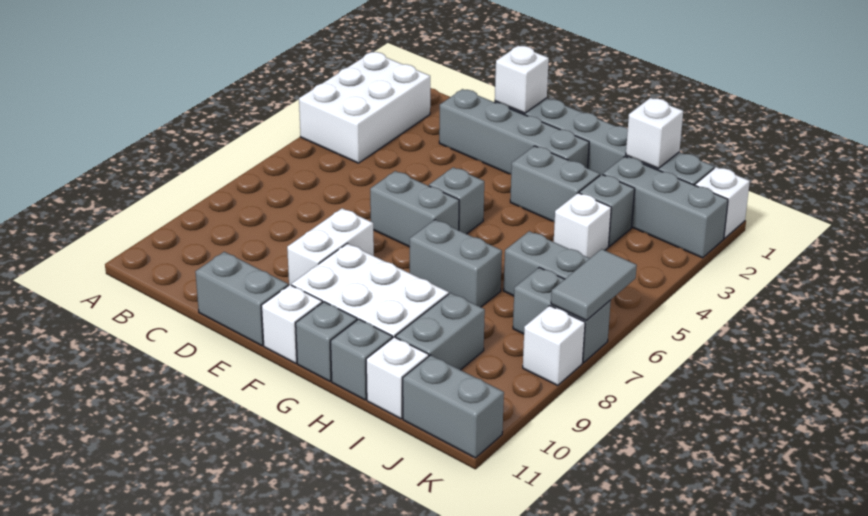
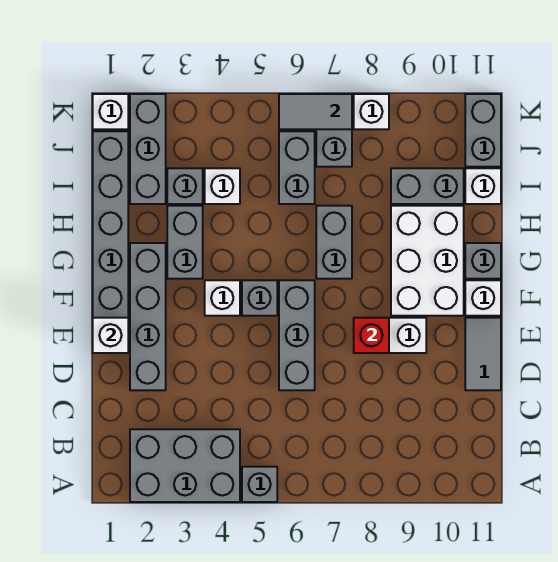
white 2x3 brick [299,52,430,163] -> grey 2x3 brick [130,429,240,502]
grey 1x2 brick [195,252,288,346] -> grey 1x2 tile [465,318,501,390]
grey 1x2 brick [370,171,459,247] -> grey 1x3 brick [279,280,315,390]
none -> red 1x1 brick [354,318,389,353]
grey 1x1 brick [331,319,392,400] -> grey 1x1 brick moved to [242,467,277,502]
white 1x1 brick [626,98,683,168] -> white 1x1 brick moved to [205,280,240,316]

